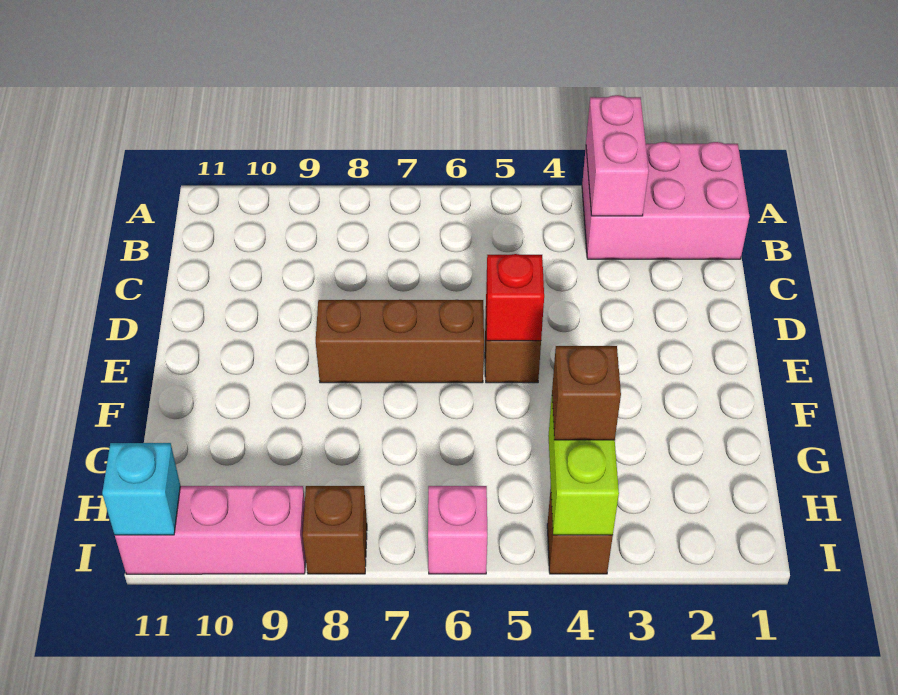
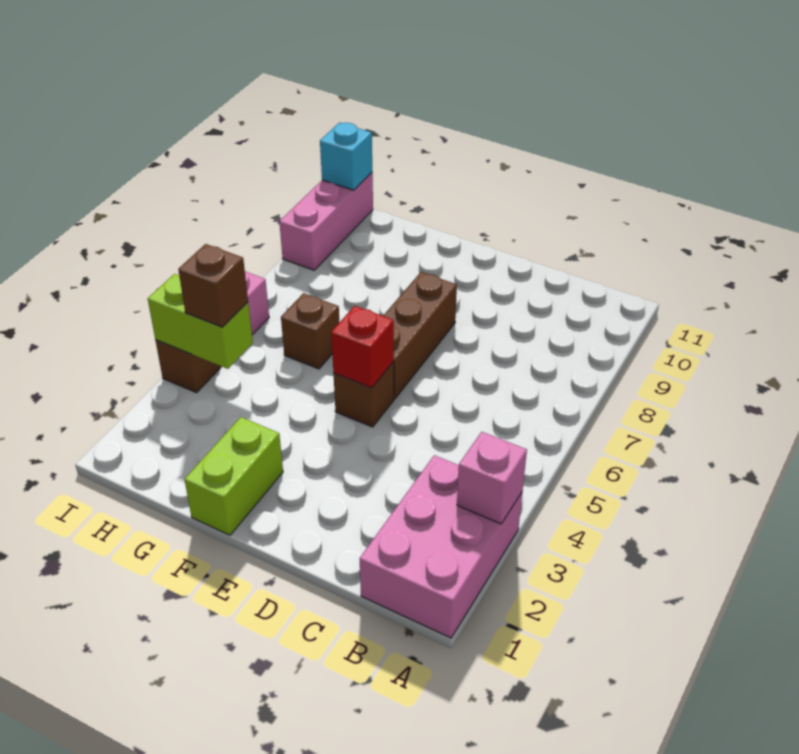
pink 1x2 brick [586,95,649,216] -> pink 1x1 brick [457,432,527,524]
none -> lime 1x2 brick [184,417,283,535]
brown 1x1 brick [303,486,367,574] -> brown 1x1 brick moved to [281,293,339,369]

